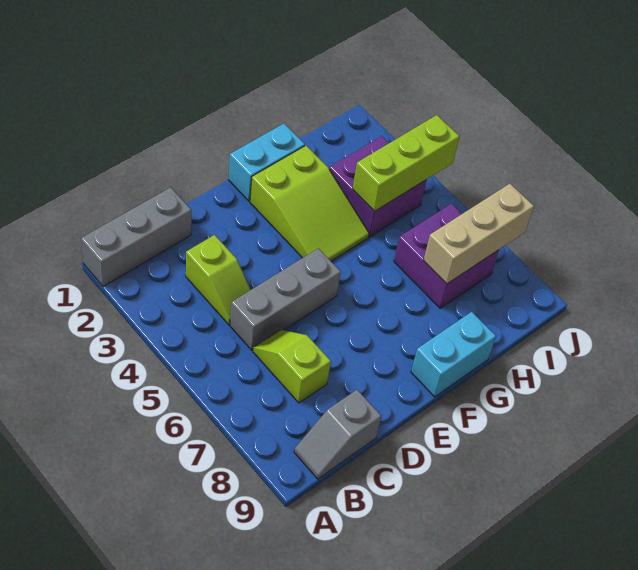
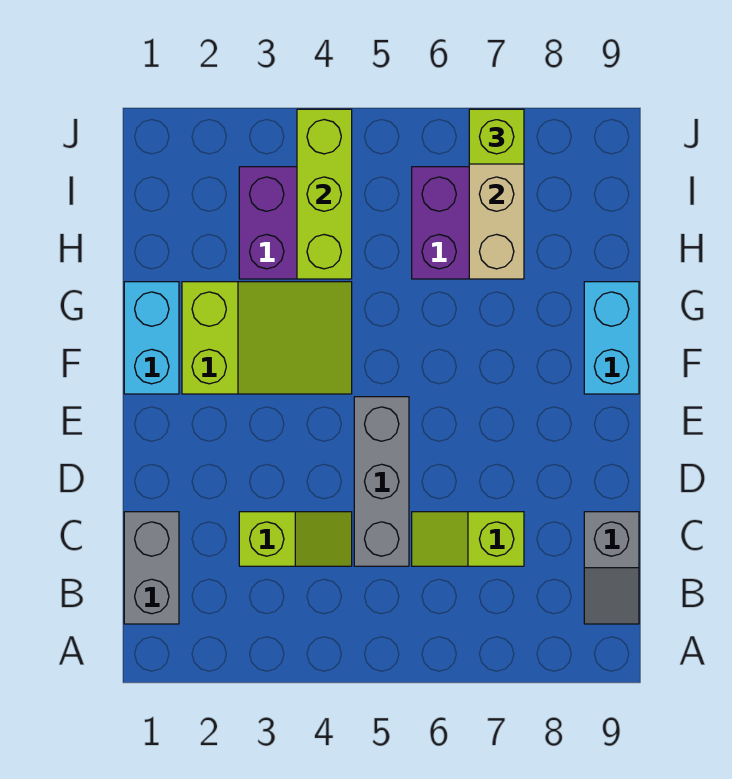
grey 1x3 brick [81,187,191,287] -> grey 1x2 brick [124,512,179,624]
none -> lime 1x1 brick [469,109,524,164]

